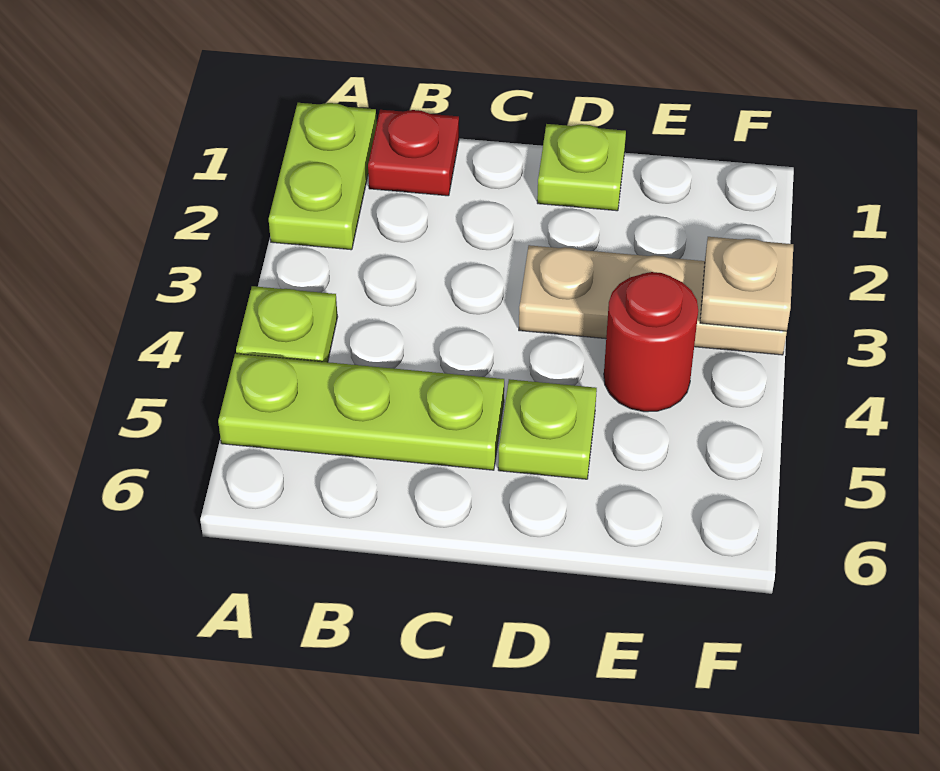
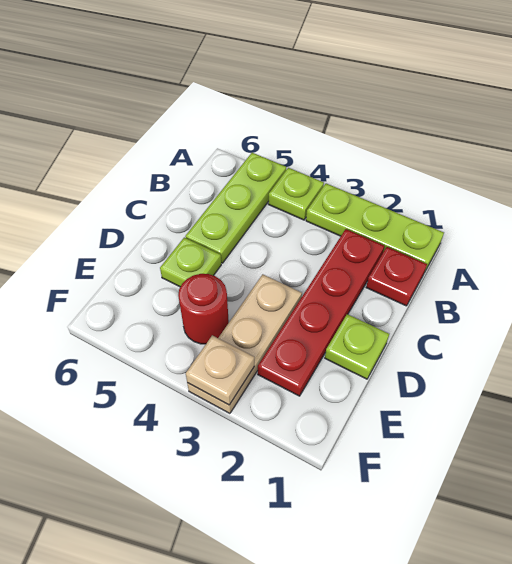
lime 1x2 plate [269,103,377,250] -> lime 1x3 plate [306,183,444,273]
none -> red 1x4 plate [258,229,384,396]

